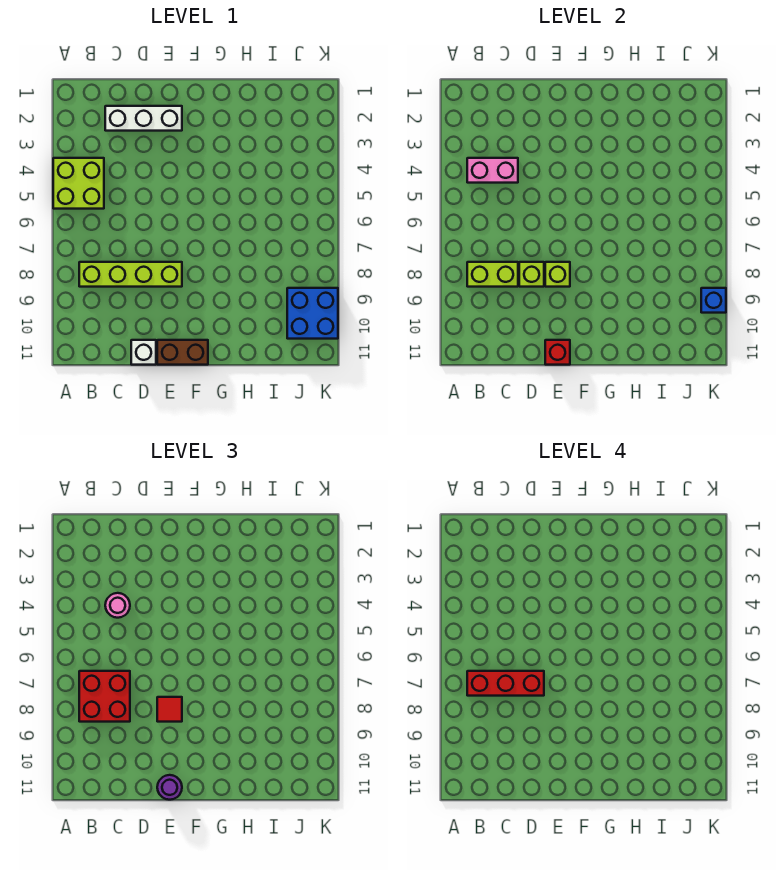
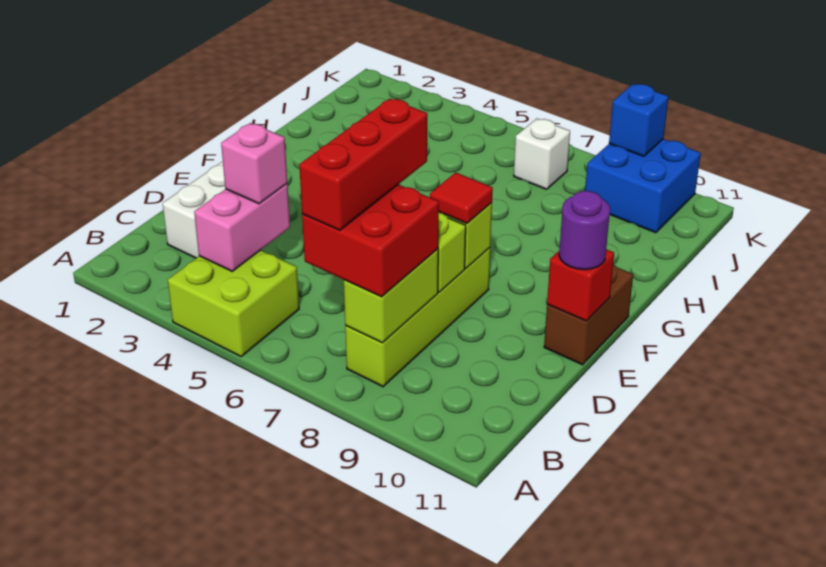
pink 1x1 round brick [105,593,130,618] -> pink 1x1 brick [221,123,287,204]
white 1x1 brick [131,340,156,365] -> white 1x1 brick moved to [514,119,570,189]

